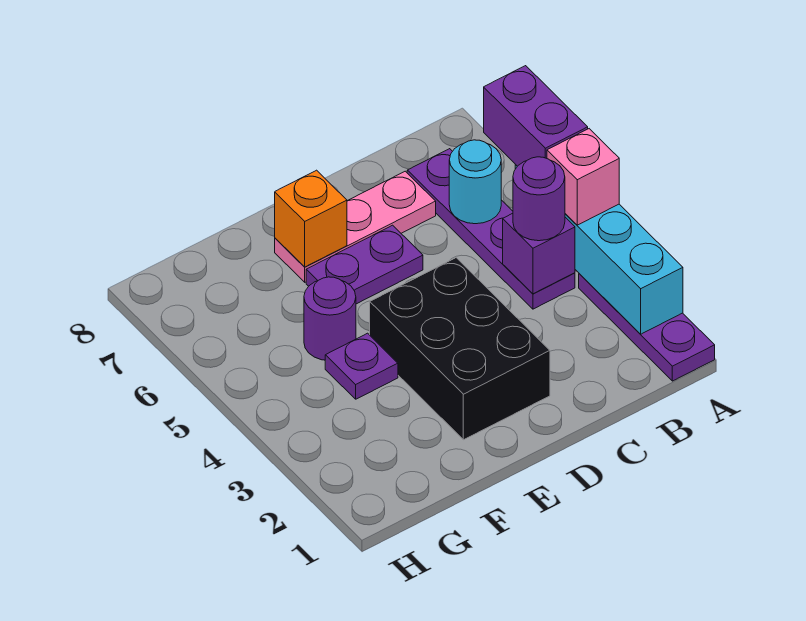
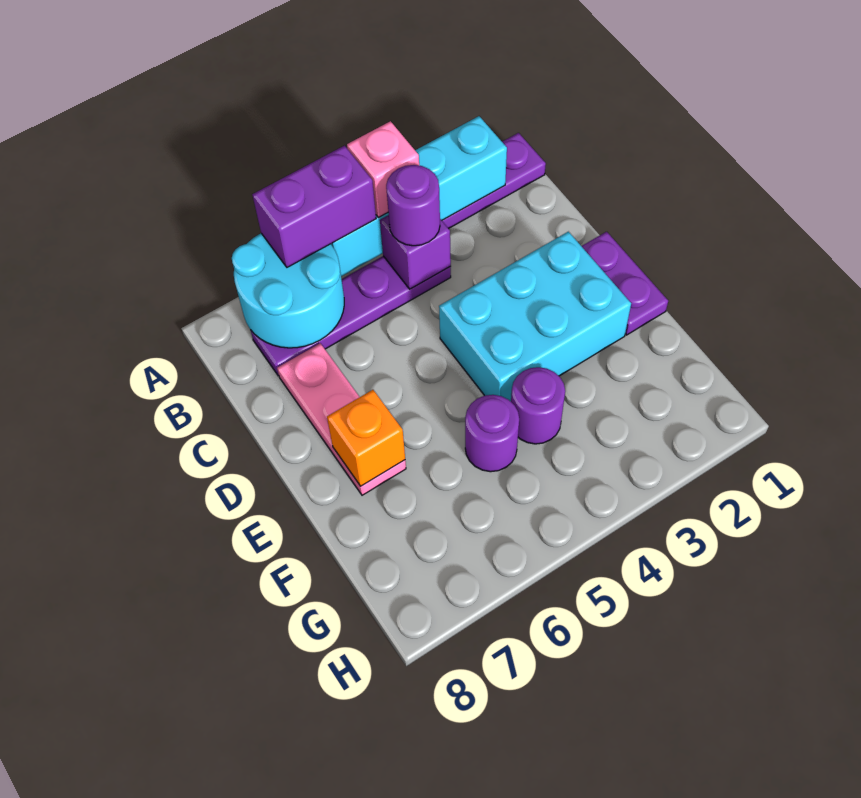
cyan 1x1 round brick [449,140,501,224] -> cyan 2x2 round brick [232,233,344,348]
black 2x3 brick [370,258,550,440] -> cyan 2x3 brick [439,232,631,401]
purple 1x2 plate [306,225,423,304] -> purple 1x2 plate moved to [582,232,668,335]
purple 1x1 plate [325,333,398,399] -> purple 1x1 round brick [511,367,565,444]

